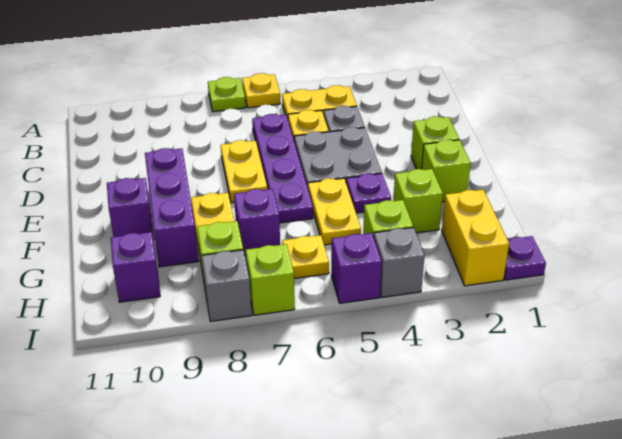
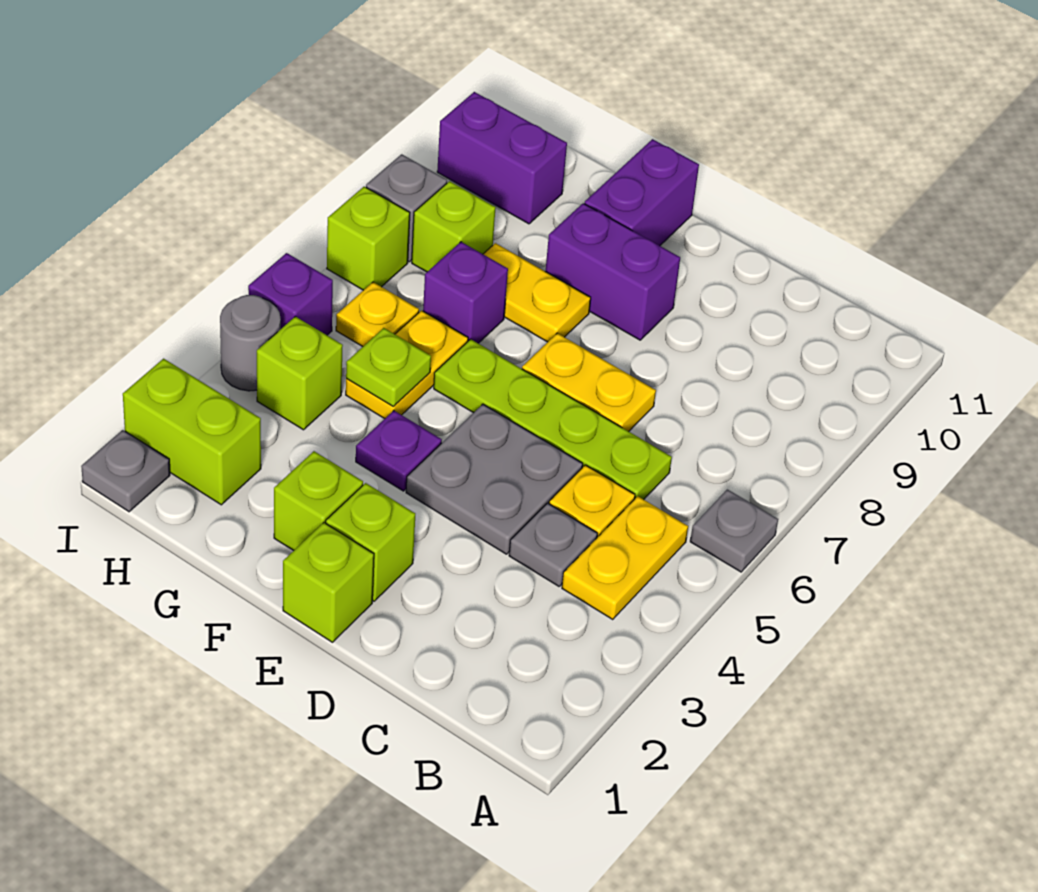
yellow 1x1 plate [242,73,280,108] -> grey 1x1 plate [690,489,778,572]
lime 1x1 plate [208,77,246,112] -> lime 1x1 plate moved to [346,328,431,407]
purple 1x4 plate [252,114,313,223] -> lime 1x4 plate [434,339,672,500]
purple 1x3 brick [145,148,198,267] -> purple 1x2 brick [545,203,680,340]
yellow 1x2 plate [308,178,361,245] -> yellow 1x2 plate turned to [346,310,468,419]
purple 1x1 brick [107,178,154,239] -> purple 1x2 brick [584,139,699,246]
lime 1x1 brick [393,169,443,233] -> lime 1x1 brick moved to [283,523,374,642]
yellow 1x2 brick [442,190,509,286] -> lime 1x2 brick [123,359,261,505]
purple 1x1 brick [111,232,160,302] -> purple 1x2 brick [437,92,567,224]
purple 1x1 plate [504,236,546,280] -> grey 1x1 plate [81,430,170,512]
grey 1x1 brick [374,227,425,297] -> grey 1x1 round brick [220,295,281,391]

